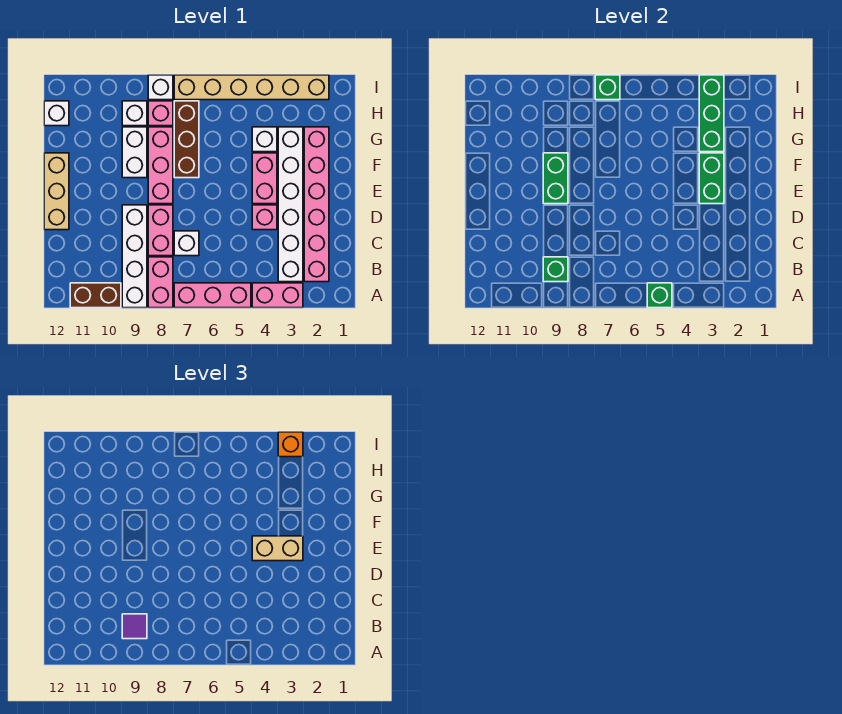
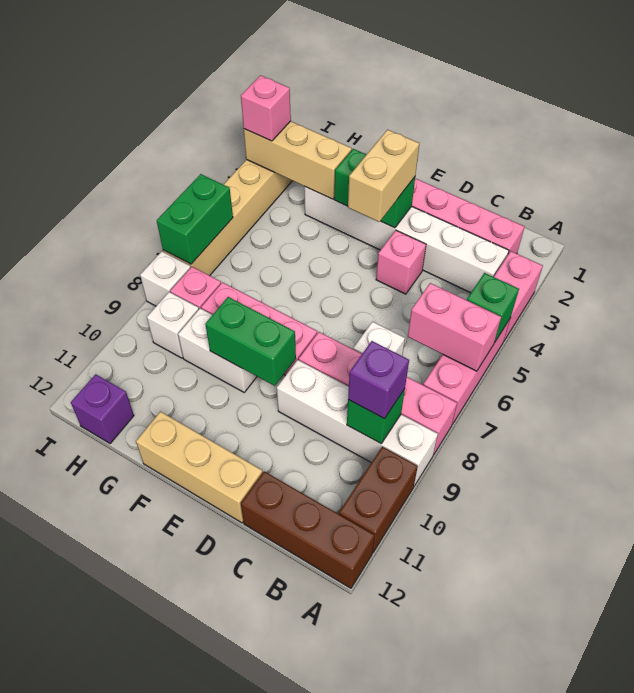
purple 1x1 tile [122,614,147,639] -> purple 1x1 brick [348,341,409,419]
pink 1x2 brick [252,153,277,204] -> pink 1x2 brick moved to [408,283,501,371]
brown 1x3 brick [174,101,199,178] -> brown 1x3 brick moved to [241,471,375,588]
green 1x3 brick [699,75,724,152] -> tan 1x3 brick [244,121,352,199]
white 1x1 brick [252,127,277,152] -> none
white 1x1 brick [44,101,69,126] -> purple 1x1 brick [71,374,134,444]
orange 1x1 brick [278,432,303,457] -> pink 1x1 brick [241,75,291,141]
green 1x1 brick [595,75,620,100] -> green 1x2 brick [157,174,233,264]

